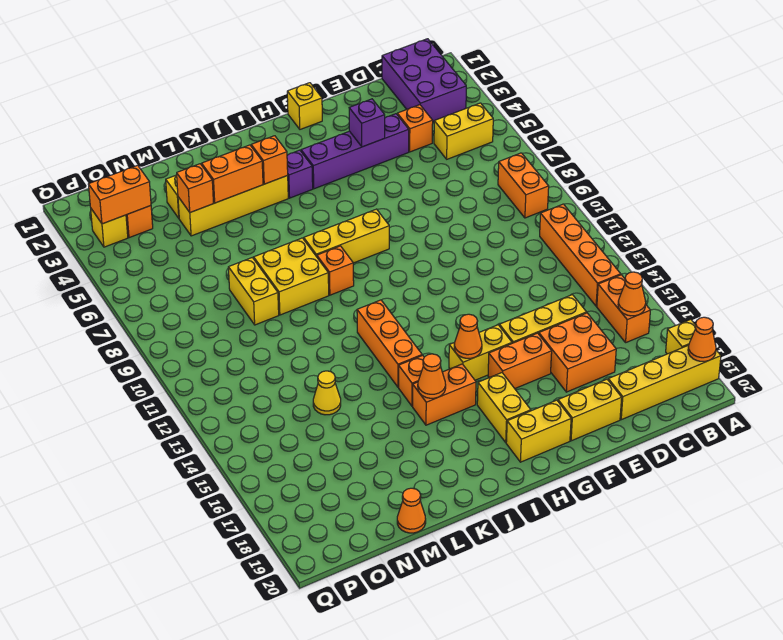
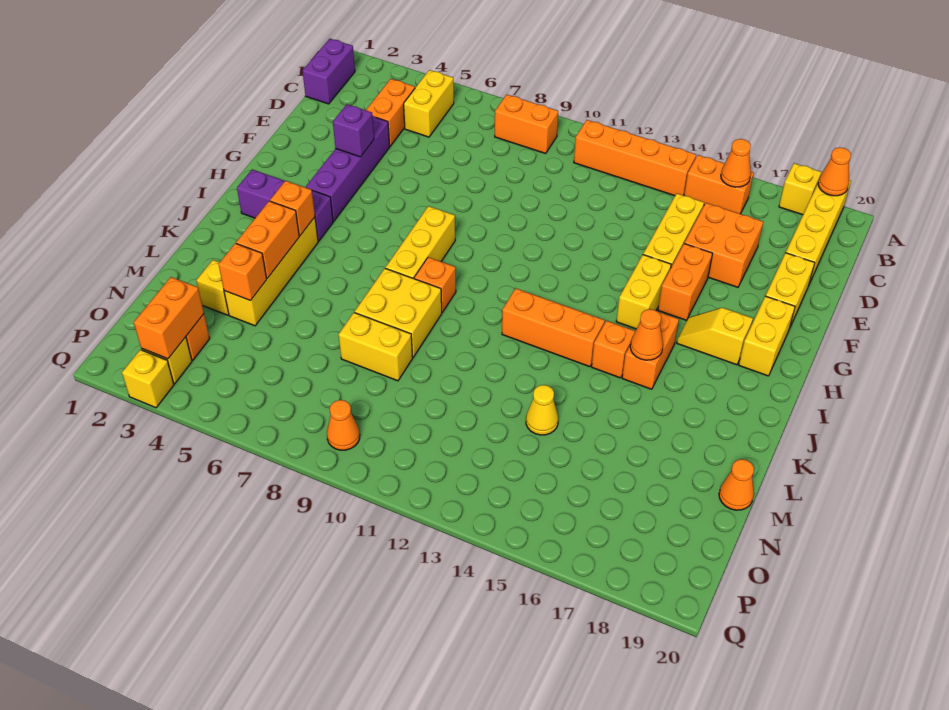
purple 2x3 brick [382,39,466,122] -> purple 1x2 brick [303,39,355,104]
orange 1x1 brick [397,105,433,152] -> orange 1x2 brick [366,79,415,146]
yellow 1x1 brick [287,83,322,129] -> yellow 1x1 brick moved to [122,350,174,408]
orange 1x1 cone [454,314,482,358] -> orange 1x1 cone moved to [327,400,360,450]
yellow 1x2 brick [477,373,531,442] -> yellow 1x2 slope [677,308,753,365]
purple 1x1 brick [287,150,313,198] -> purple 1x3 brick [237,169,333,241]

